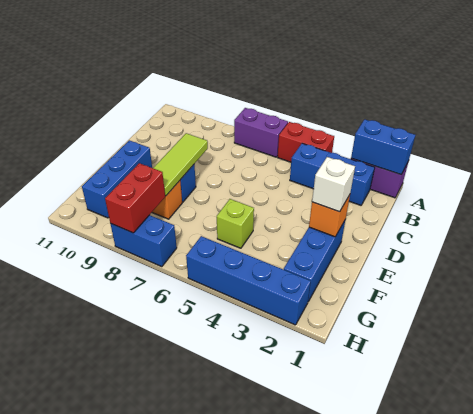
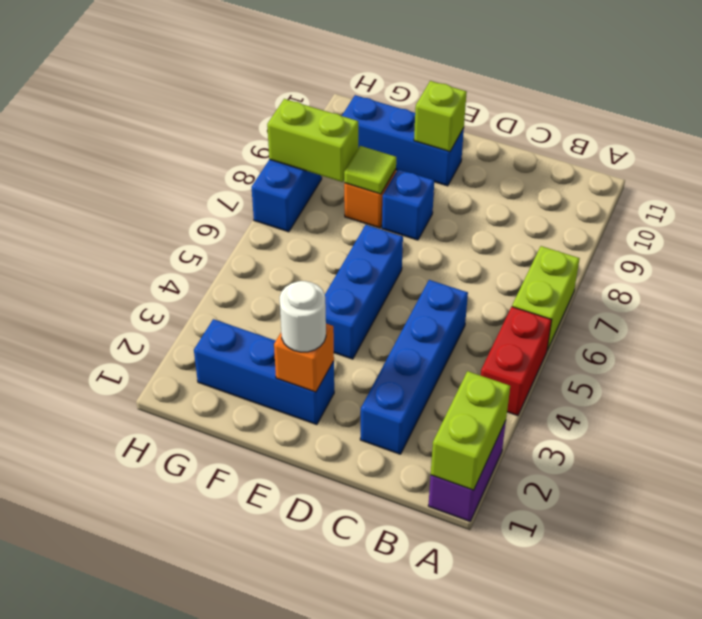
blue 1x2 brick [351,119,415,174] -> lime 1x2 brick [431,371,510,490]
purple 1x2 brick [234,108,288,157] -> lime 1x2 brick [512,246,580,350]
blue 1x3 brick [290,143,375,205] -> blue 1x3 brick moved to [325,225,403,359]
lime 1x3 tile [153,133,208,196] -> lime 1x1 tile [344,146,396,194]
white 1x1 brick [312,157,355,212] -> white 1x1 round brick [280,281,326,352]
lime 1x1 brick [217,199,254,248] -> lime 1x1 brick moved to [414,81,467,152]
red 1x2 brick [105,163,165,233] -> lime 1x2 brick [267,99,358,182]
blue 1x4 brick [186,236,311,325] -> blue 1x4 brick moved to [360,280,468,454]

